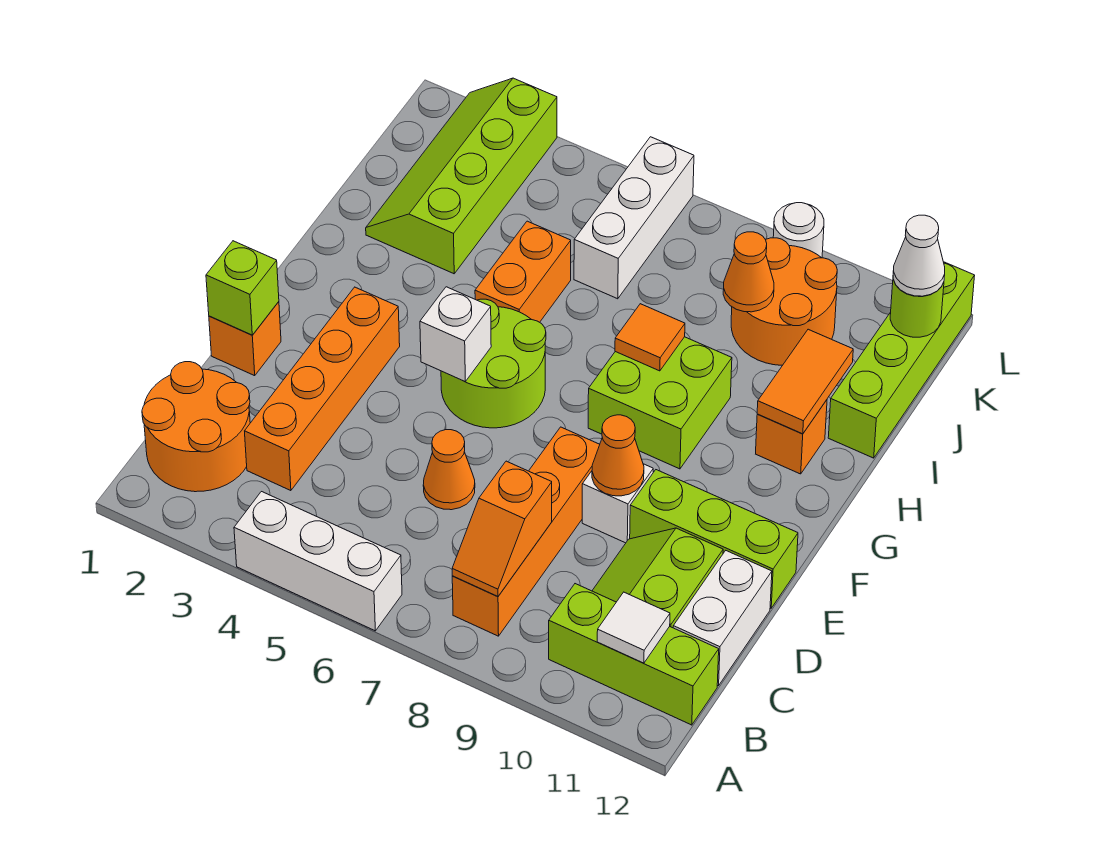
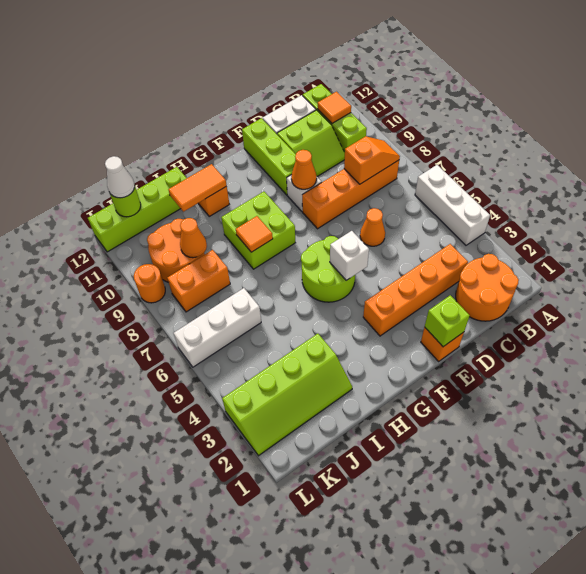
white 1x1 tile [597,592,670,663] -> orange 1x1 tile [318,92,351,123]
orange 1x2 brick [475,221,571,322] -> orange 1x2 brick moved to [168,250,230,312]
white 1x1 round brick [773,203,824,258] -> orange 1x1 round brick [134,264,165,303]

